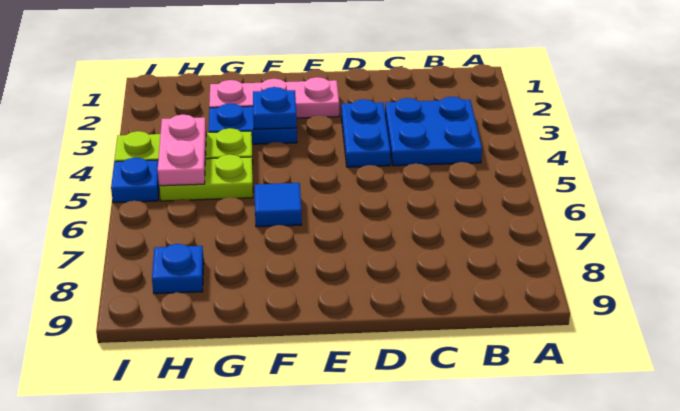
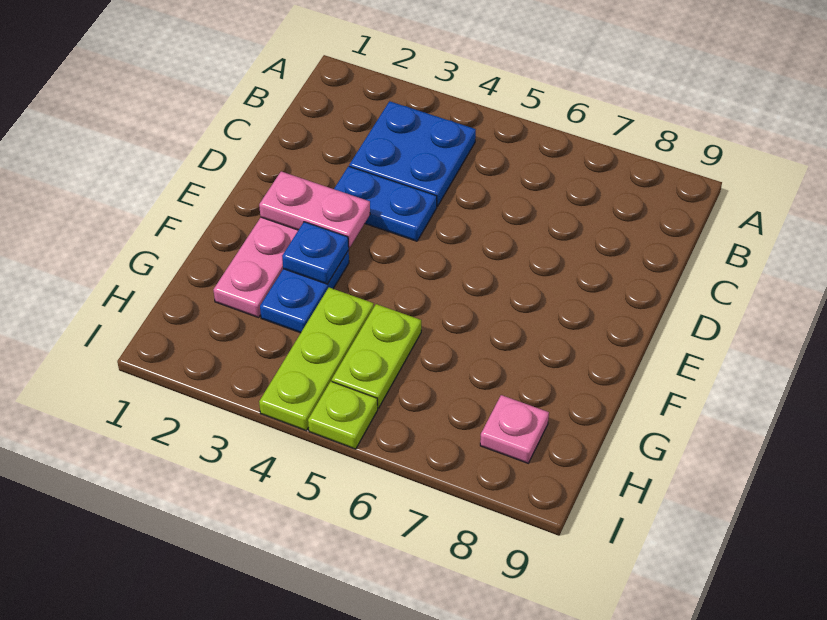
blue 1x1 tile [255,183,302,227] -> none
pink 1x2 plate [158,114,206,186] -> pink 1x2 plate moved to [259,171,370,248]
blue 1x1 plate [152,244,204,294] -> pink 1x1 plate [480,395,549,463]
blue 1x1 plate [111,158,159,203] -> lime 1x1 plate [308,381,378,449]

